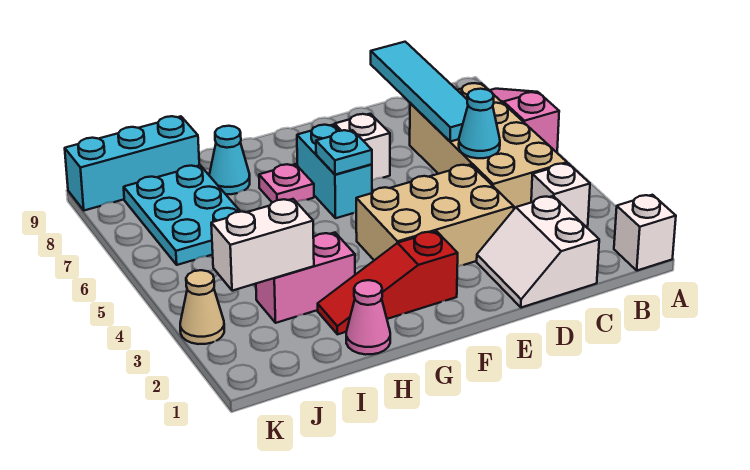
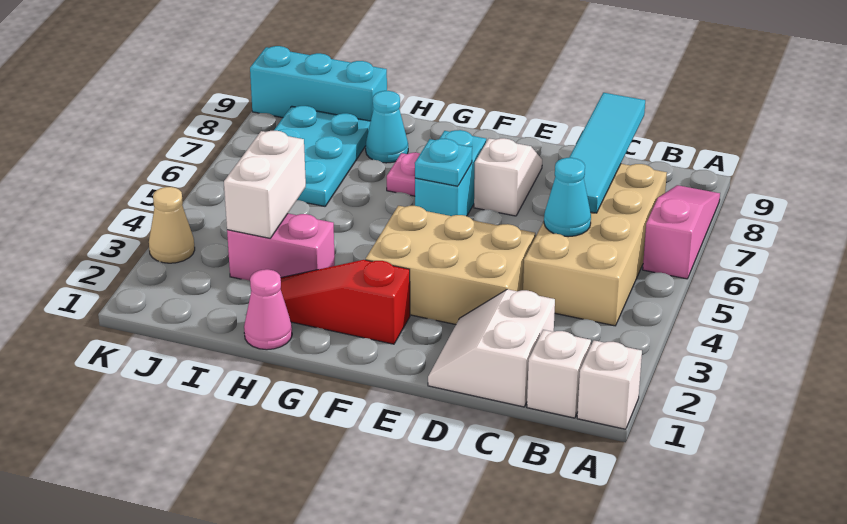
white 1x1 brick [531,163,590,227] -> white 1x1 brick moved to [527,330,591,418]
white 1x2 brick [211,199,314,291] -> white 1x2 brick turned to [224,131,306,238]

